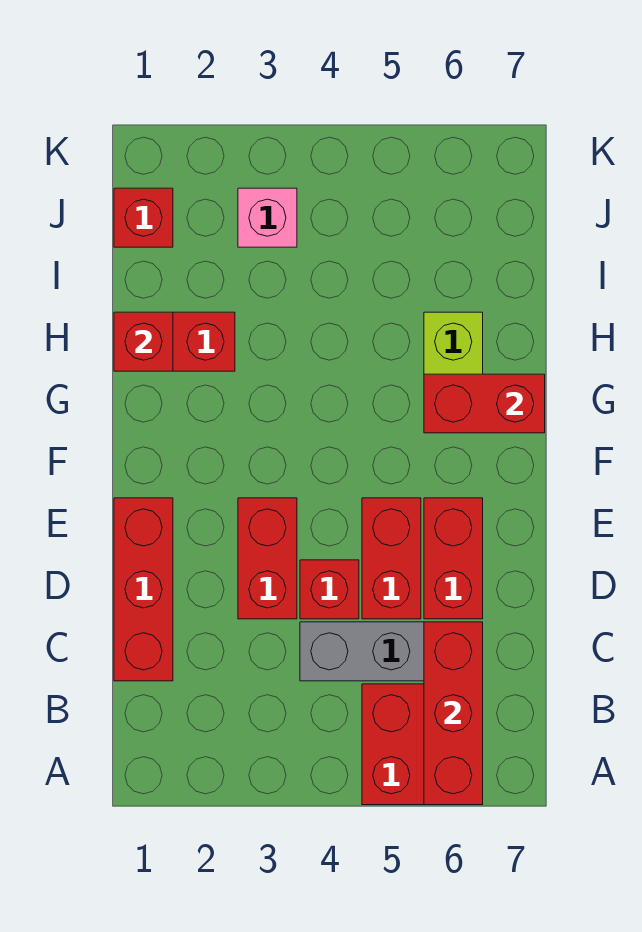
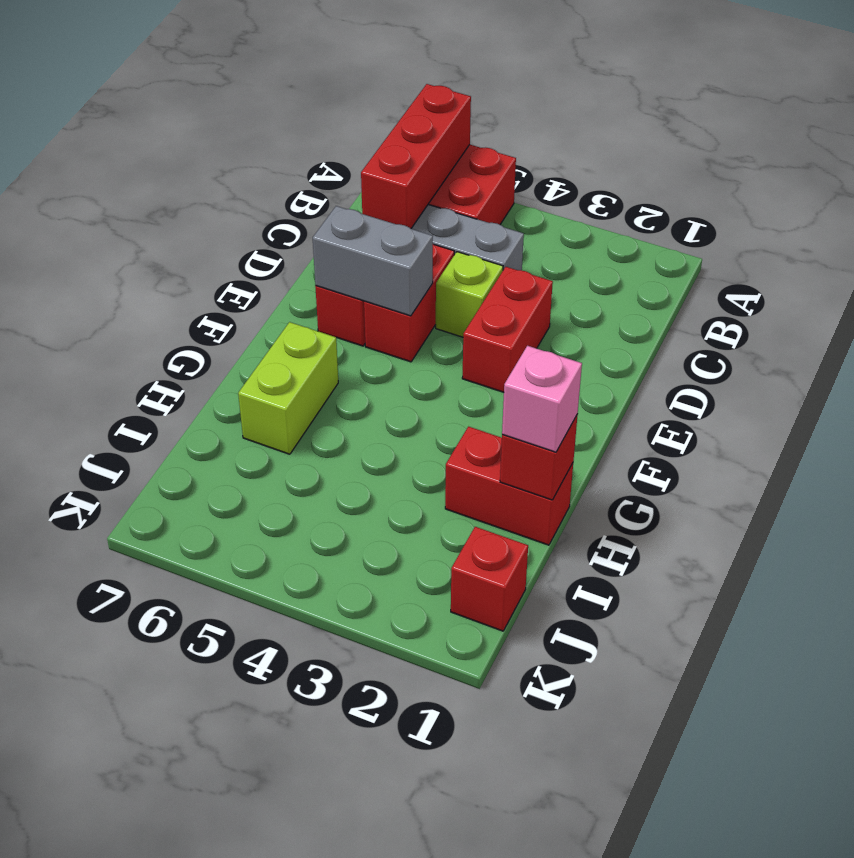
red 1x3 brick [114,498,173,681] -> none
red 1x1 brick [300,560,359,619] -> lime 1x1 brick [436,252,503,337]
none -> grey 1x2 brick [313,206,433,316]
red 1x2 brick [424,374,545,433] -> none
pink 1x1 brick [238,188,297,247] -> pink 1x1 brick moved to [502,346,582,452]

